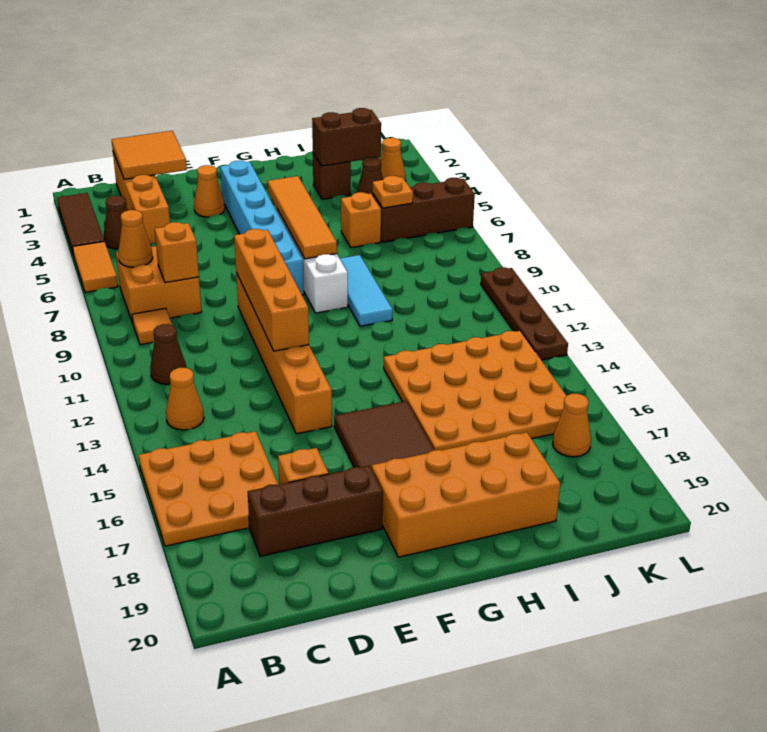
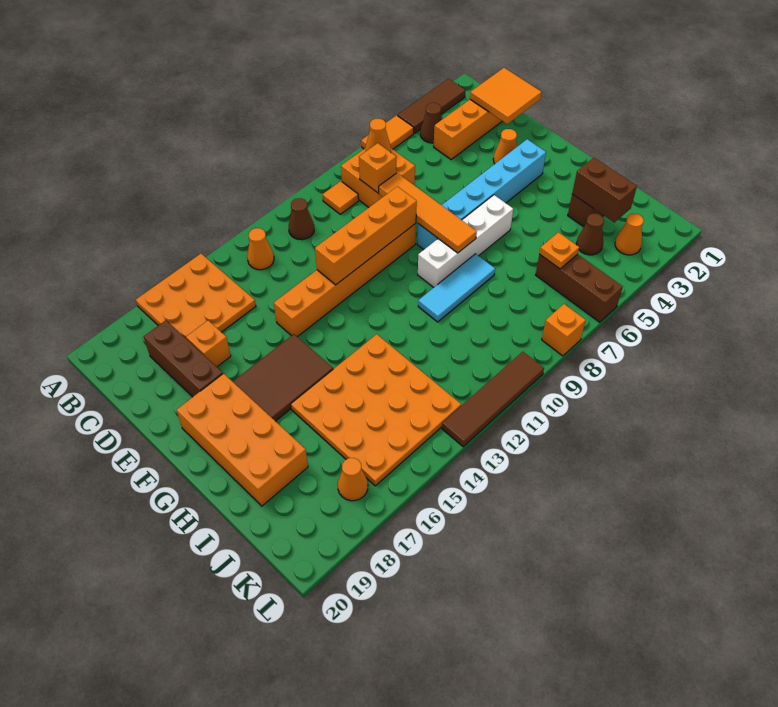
orange 1x4 tile [268,176,337,259] -> orange 1x4 tile turned to [378,173,477,253]
orange 1x1 brick [341,192,381,248] -> orange 1x1 brick moved to [542,304,586,356]
brown 1x4 plate [481,267,568,360] -> brown 1x4 tile [442,352,544,447]

